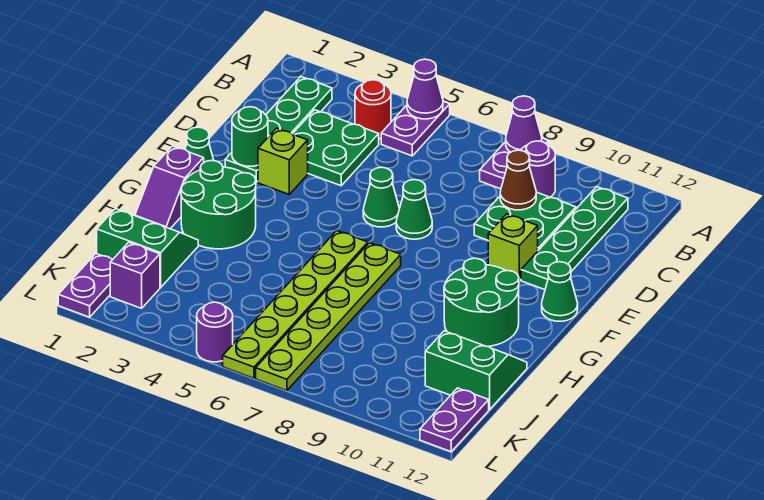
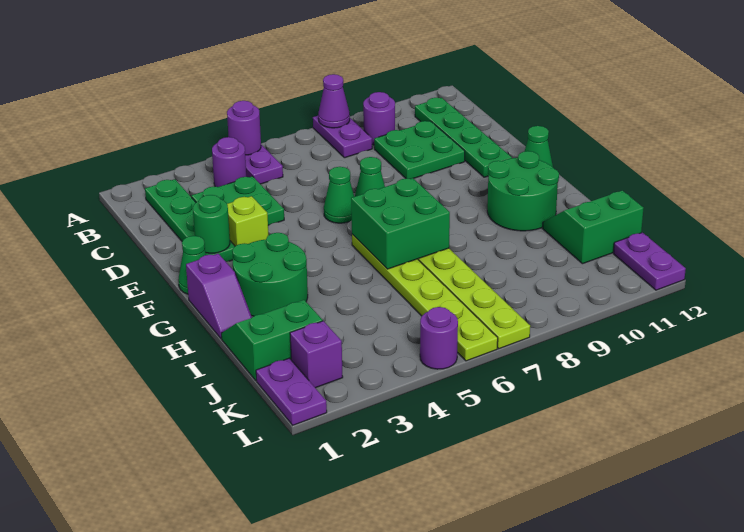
purple 1x1 cone [407,59,443,119] -> purple 1x1 round brick [227,101,261,155]
red 1x1 round brick [355,80,391,139] -> purple 1x1 round brick [212,137,246,187]
brown 1x1 cone [500,150,536,210] -> none
lime 1x1 brick [488,214,538,280] -> none
none -> green 2x2 brick [351,178,450,269]

